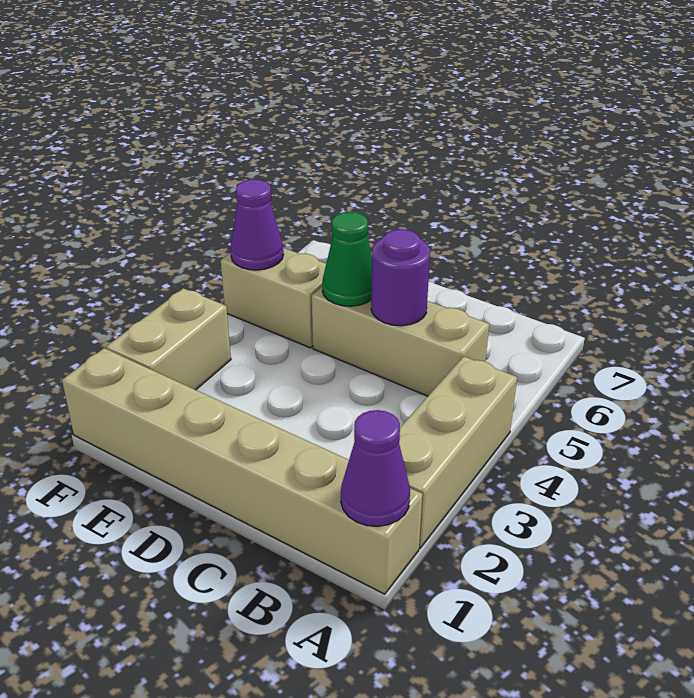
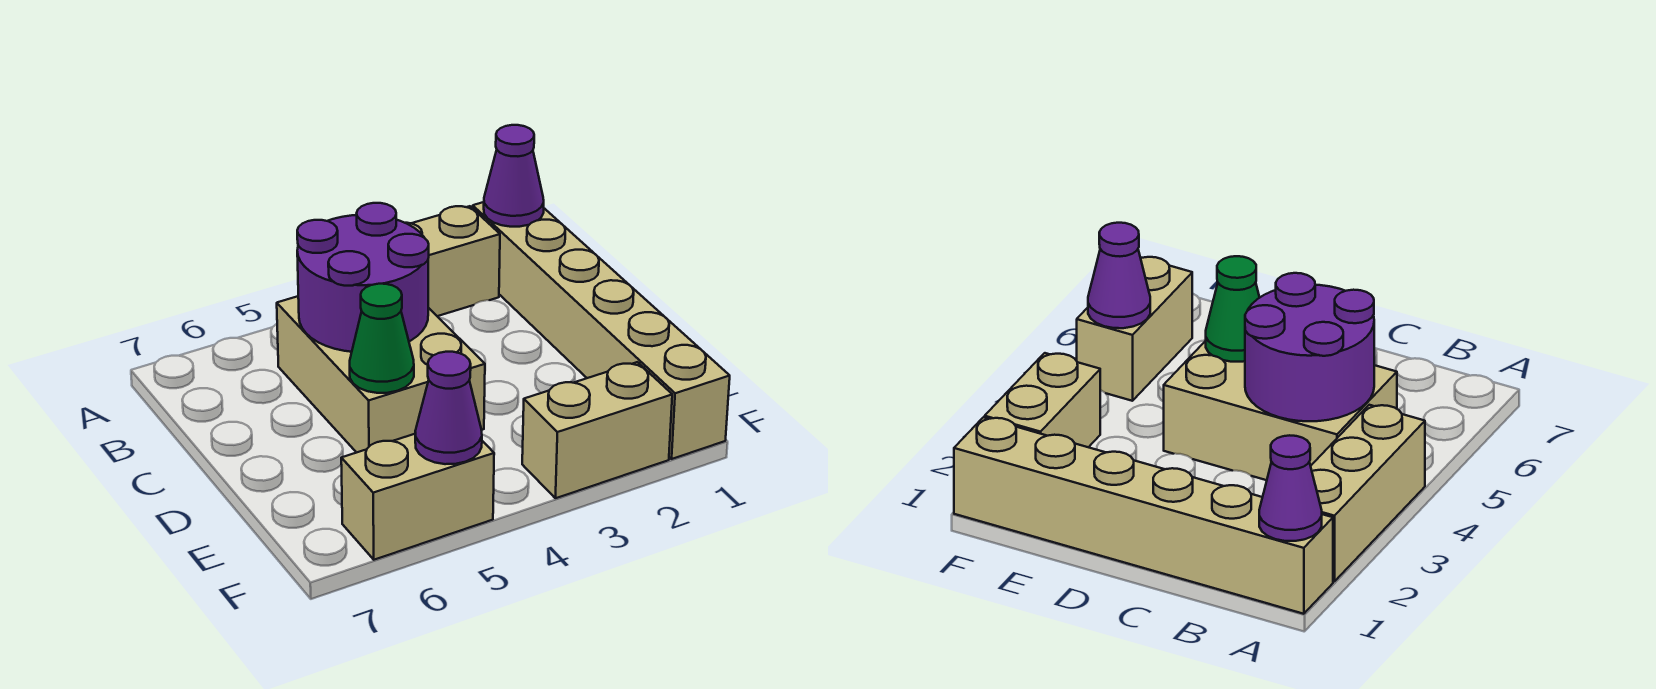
tan 1x3 brick [312,287,489,396] -> tan 2x3 brick [277,296,485,453]
purple 1x1 round brick [371,229,430,326] -> purple 2x2 round brick [297,203,429,352]
tan 1x2 brick [221,248,326,348] -> tan 1x2 brick turned to [341,434,494,560]

